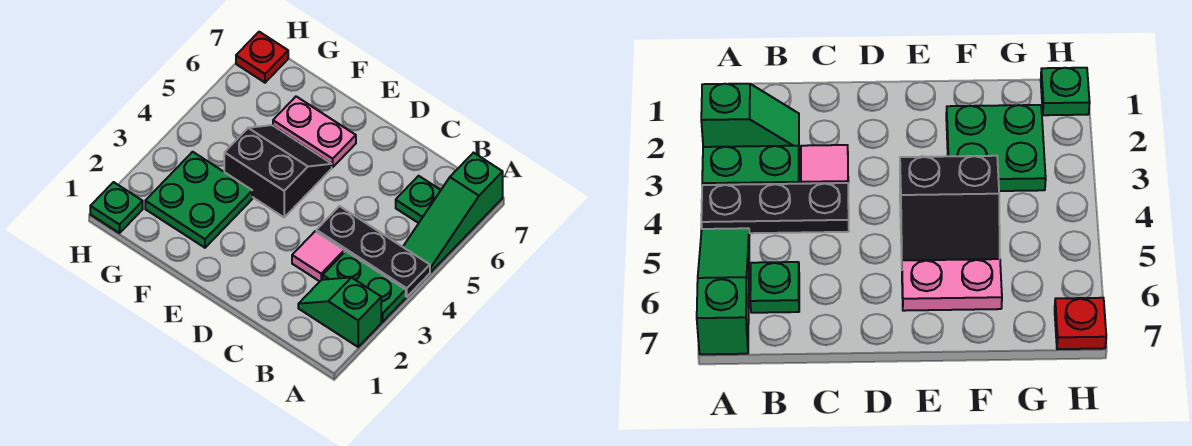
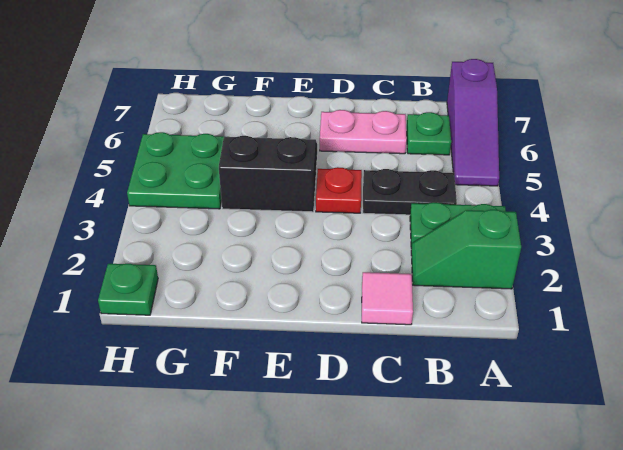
black 1x3 plate [316,206,430,297] -> black 1x2 plate [363,169,457,215]
green 1x3 slope [403,153,503,272] -> purple 1x3 slope [447,59,499,186]
pink 1x1 tile [292,231,344,281] -> pink 1x1 tile moved to [362,272,413,325]
pink 1x2 plate [273,97,356,167] -> pink 1x2 plate moved to [320,110,407,154]
green 2x2 plate [145,152,252,248] -> green 2x2 plate moved to [127,132,225,209]
red 1x1 plate [236,32,288,83] -> red 1x1 plate moved to [316,167,362,213]

